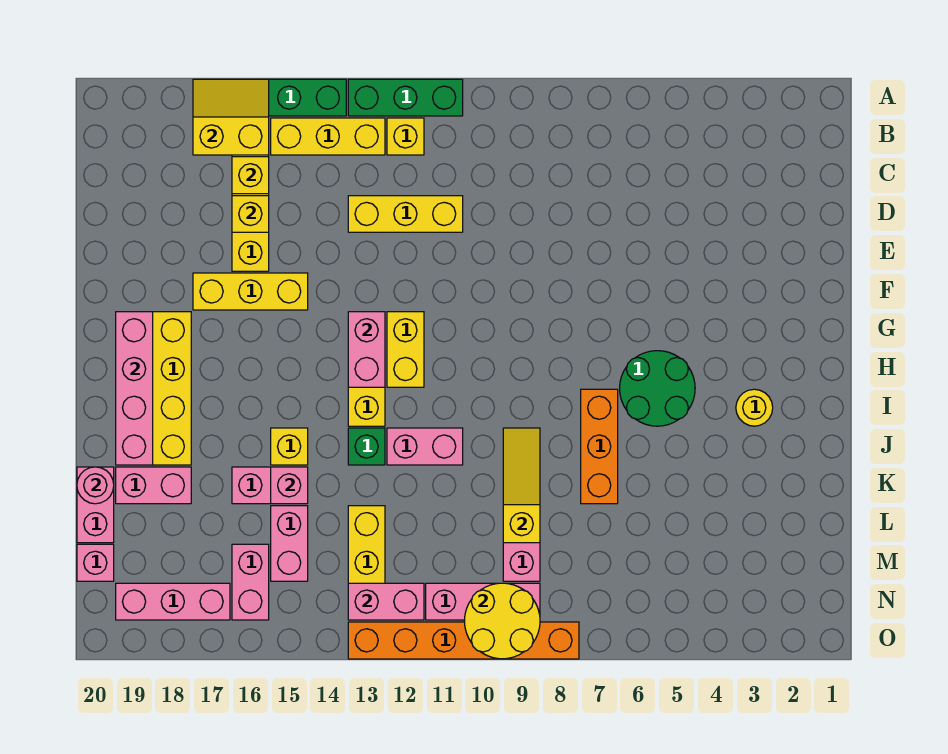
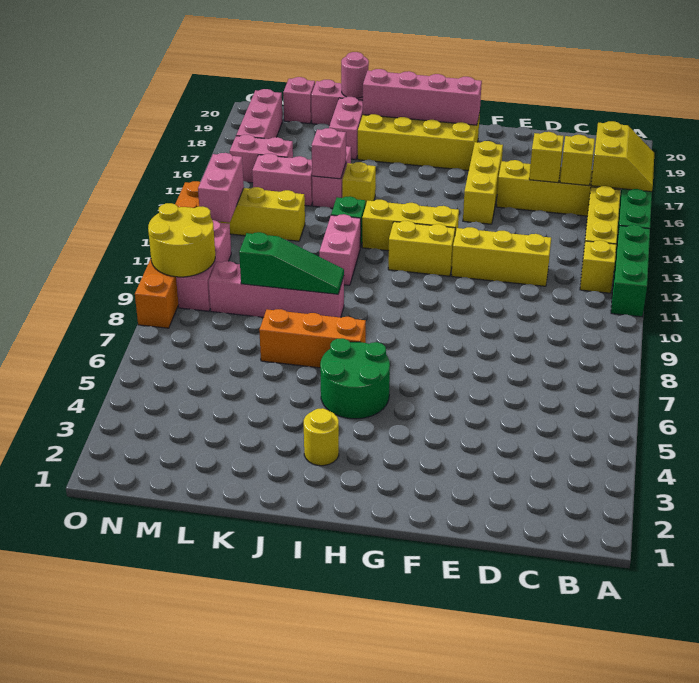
yellow 1x3 brick [348,196,463,232] -> yellow 1x3 brick turned to [452,227,551,286]
pink 1x2 brick [348,312,385,387] -> none
yellow 1x3 slope [503,428,540,543] -> green 1x3 slope [239,232,344,294]

